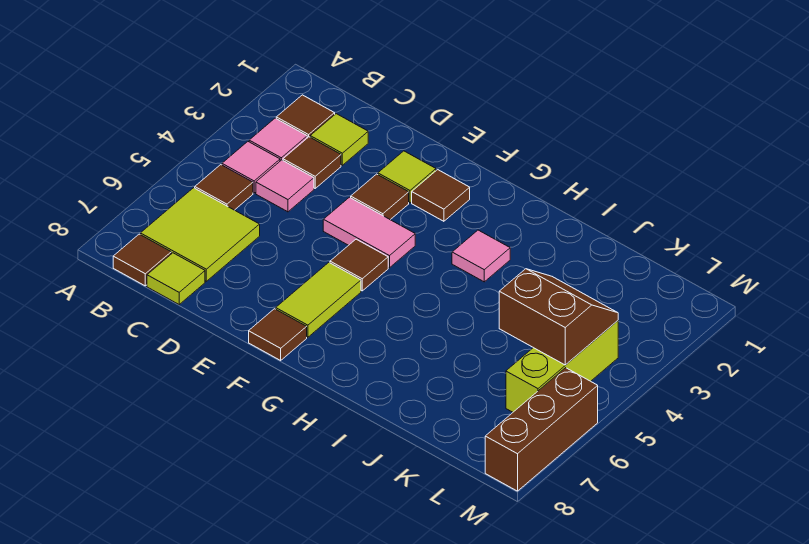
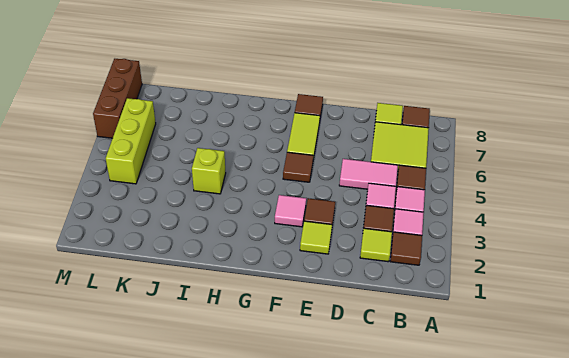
pink 1x2 tile [323,197,415,268] -> pink 1x2 tile moved to [339,159,398,189]
brown 1x1 tile [412,170,470,221] -> none
pink 1x1 tile [452,230,510,282] -> pink 1x1 tile moved to [275,195,306,227]
none -> lime 1x1 brick [192,148,226,194]
brown 2x2 slope [499,269,618,365] -> none

